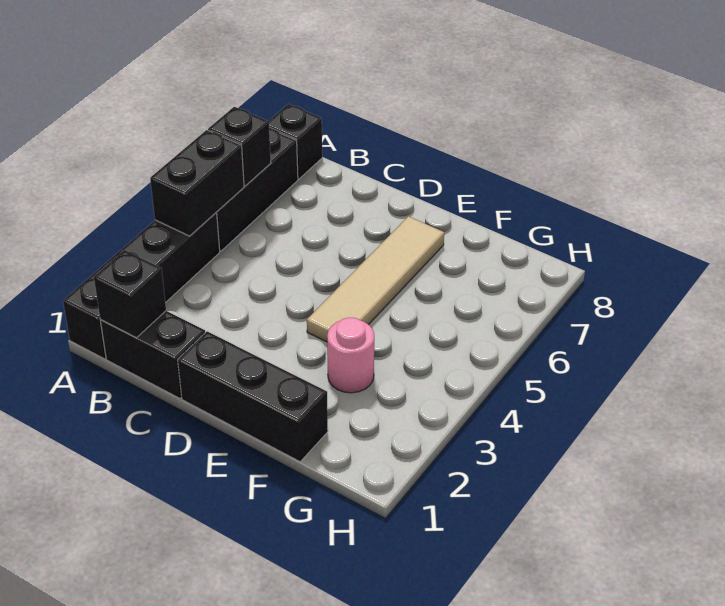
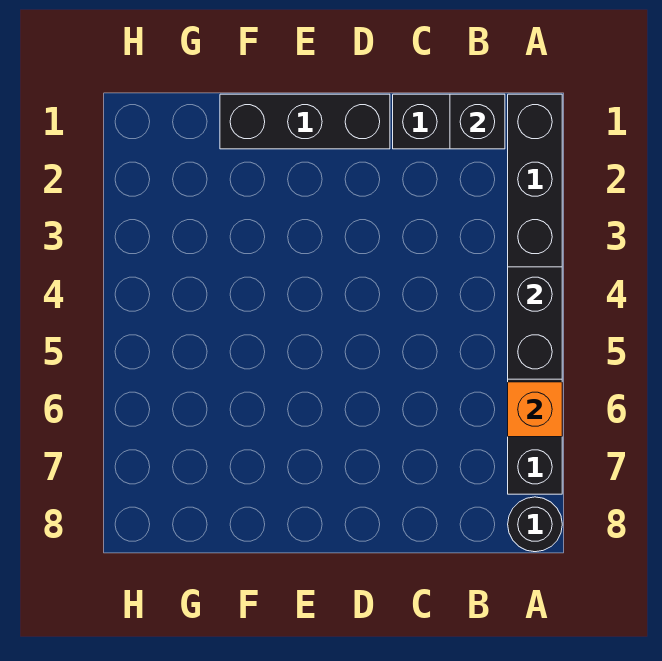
black 1x1 brick [208,107,271,186] -> orange 1x1 brick [508,382,562,437]
black 1x1 brick [269,104,322,179] -> black 1x1 round brick [508,497,562,552]
tan 1x4 tile [307,216,444,342] -> none
pink 1x1 round brick [327,318,374,393] -> none

